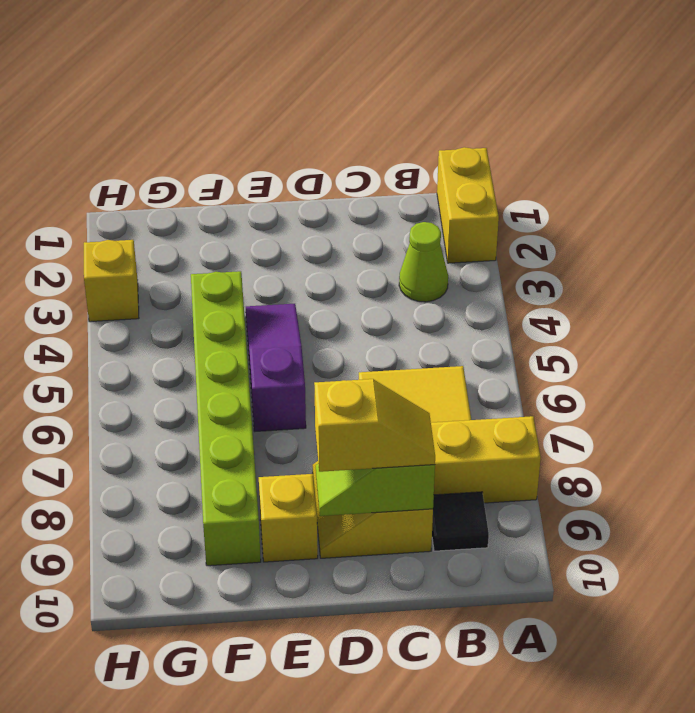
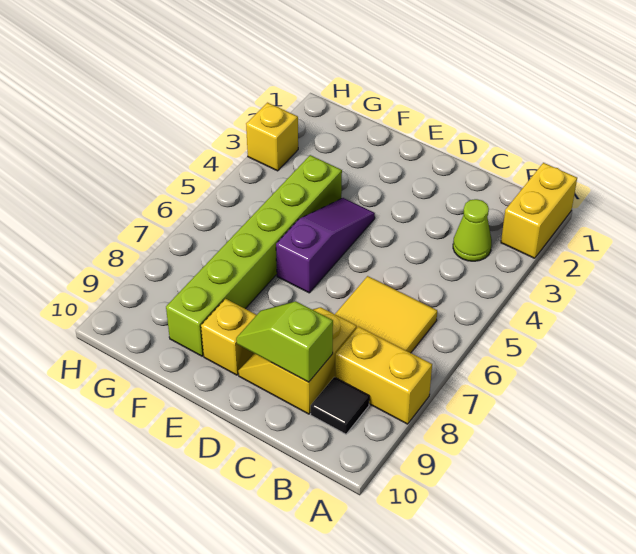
yellow 1x2 slope [314,379,435,472] -> none

